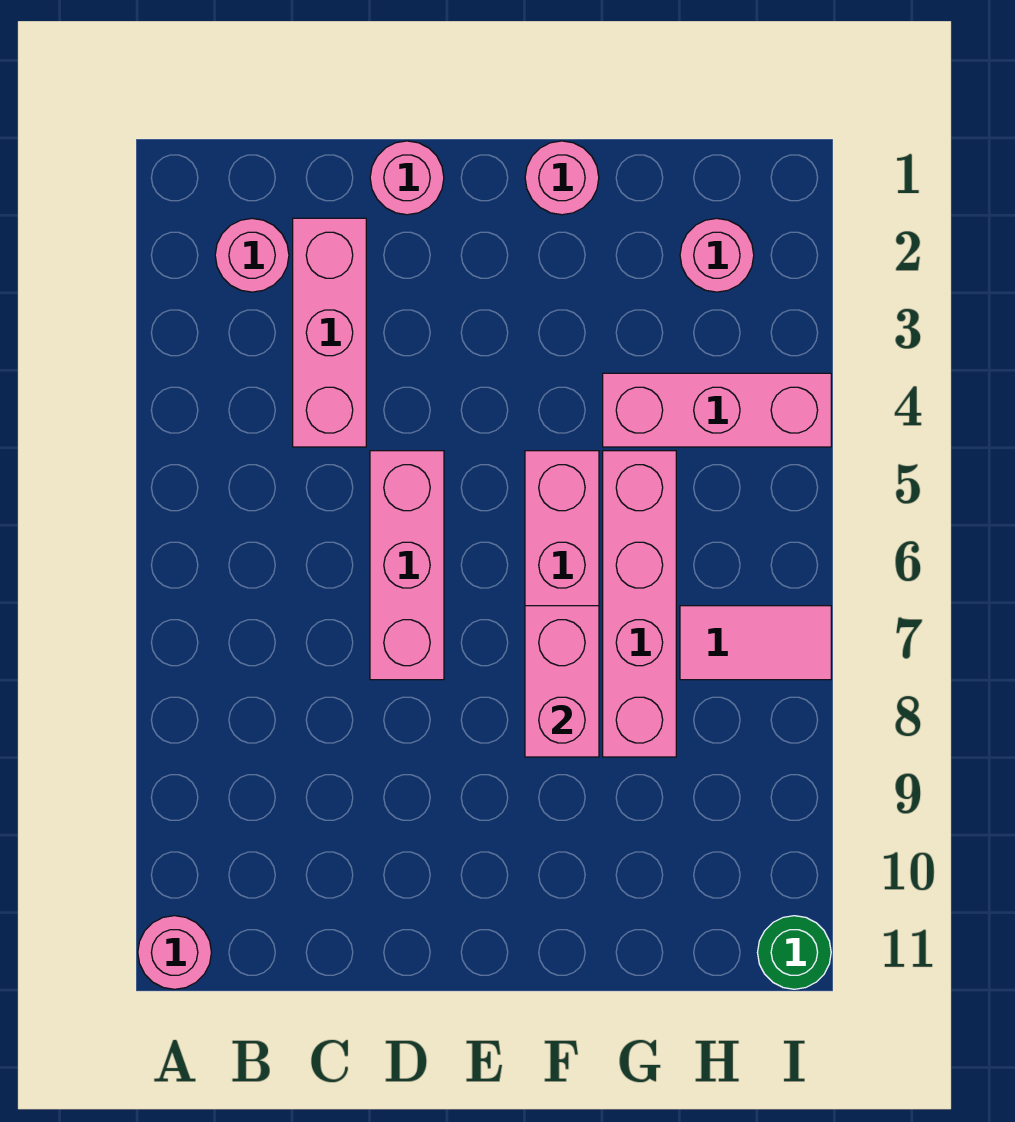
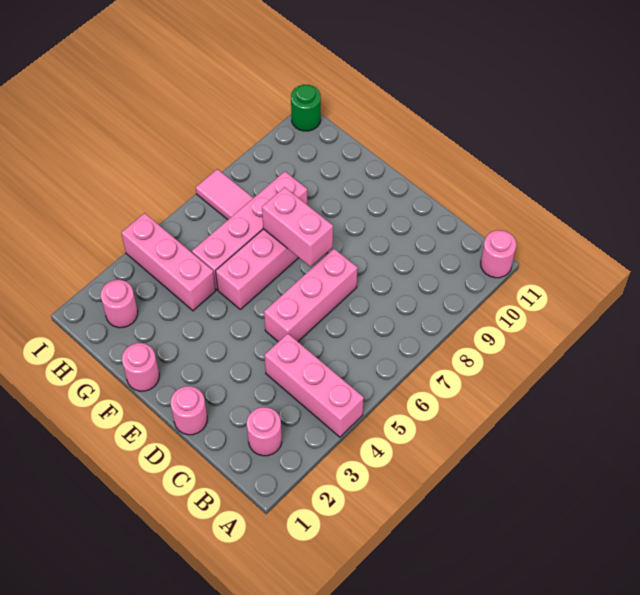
pink 1x3 brick [293,218,366,447] -> pink 1x3 brick turned to [264,333,364,437]
pink 1x2 brick [525,606,599,757] -> pink 1x2 brick turned to [262,187,333,267]

